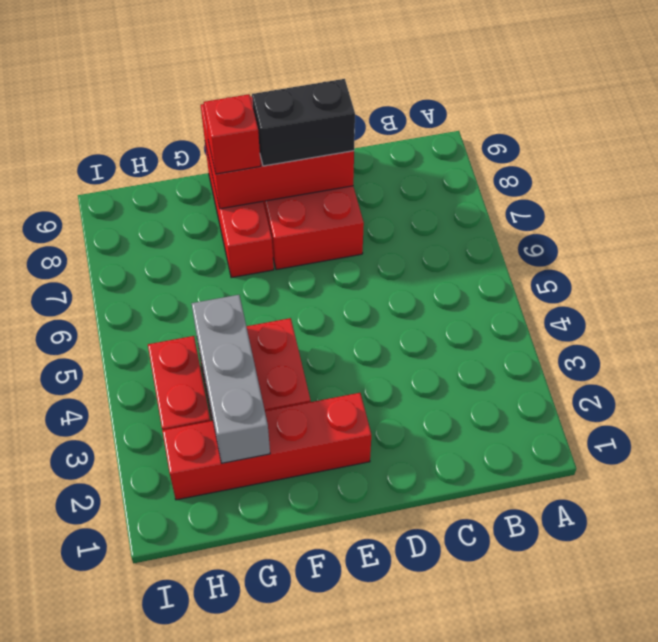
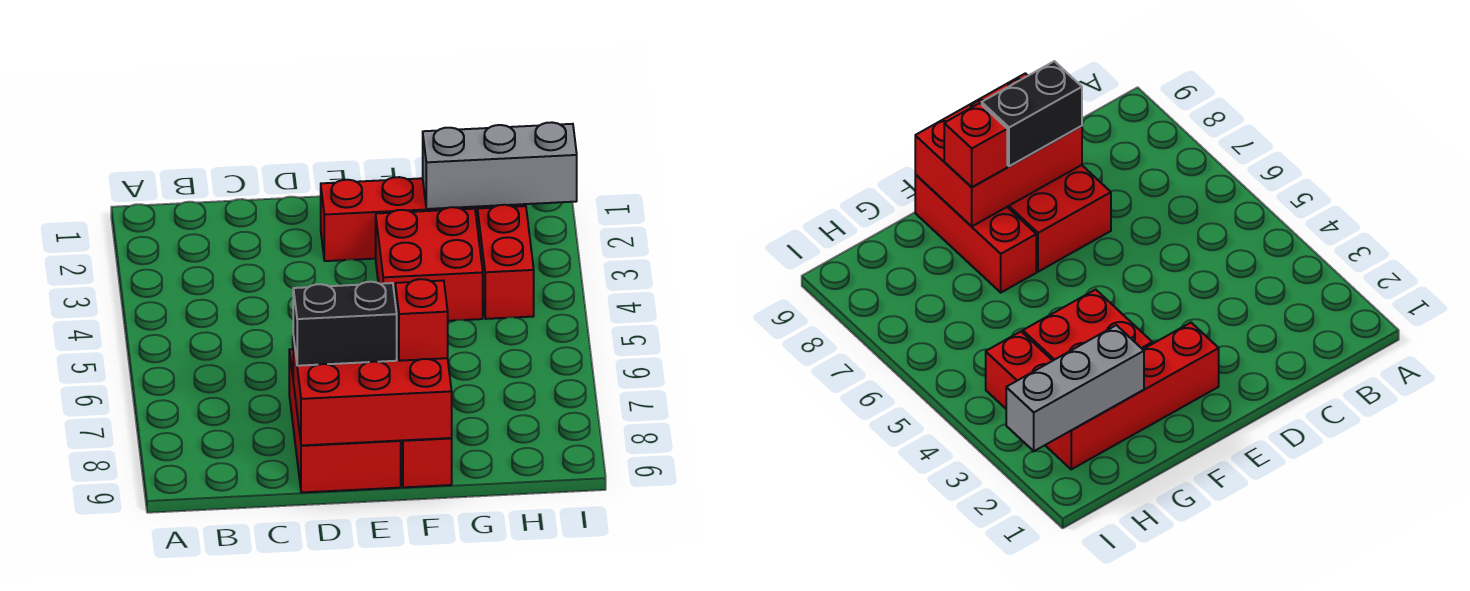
grey 1x3 brick [192,295,270,463] -> grey 1x3 brick turned to [423,122,577,209]

